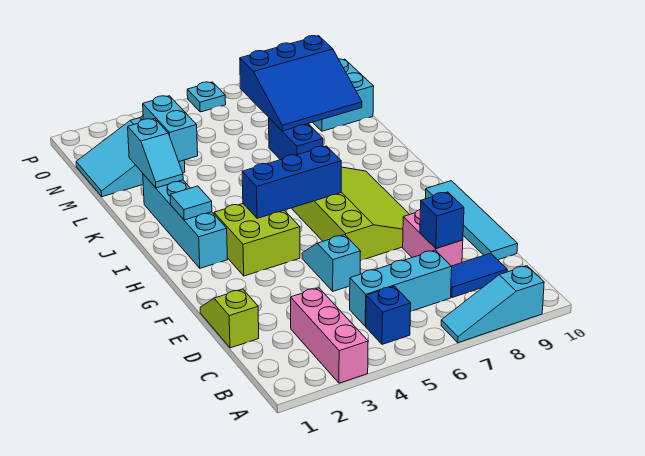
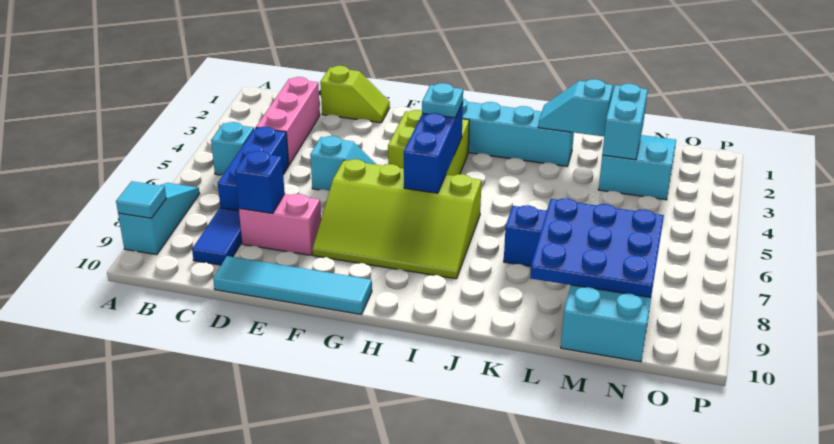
pink 1x3 brick [291,288,368,383] -> pink 1x3 brick turned to [256,77,320,165]
blue 1x1 brick [366,286,411,344] -> cyan 1x1 brick [211,122,254,175]
cyan 1x3 brick [350,250,452,326] -> blue 1x3 brick [218,127,289,211]
cyan 1x1 tile [170,186,212,220] -> cyan 1x1 tile moved to [116,181,166,218]
cyan 1x2 brick [143,96,198,161] -> cyan 1x2 brick turned to [602,84,648,160]
blue 3x3 slope [240,36,362,131] -> blue 3x3 plate [530,198,664,298]
cyan 1x1 plate [187,82,226,112] -> cyan 1x1 plate moved to [422,83,463,118]

